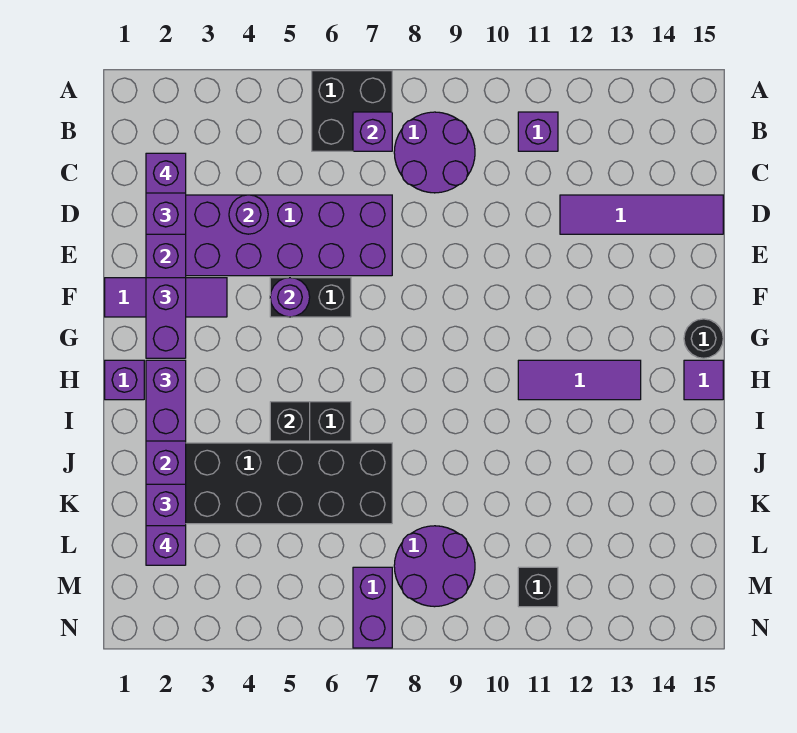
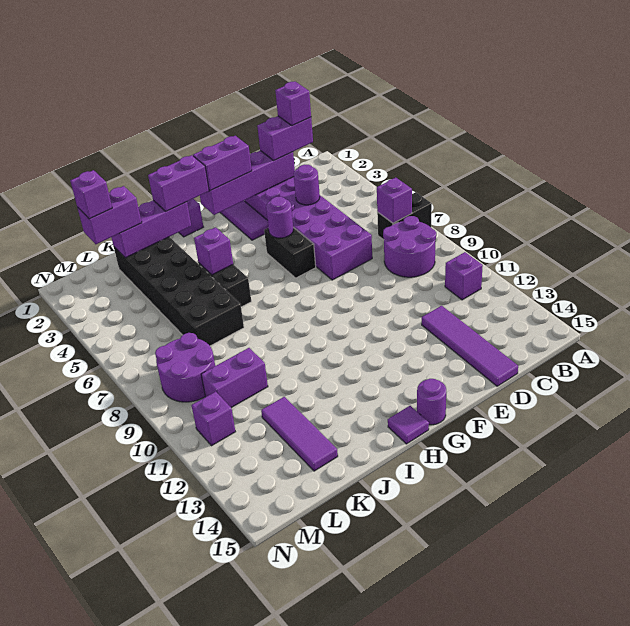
black 2x2 brick [312,71,392,151] -> black 1x2 brick [377,192,432,240]
black 1x1 round brick [684,319,723,358] -> purple 1x1 round brick [417,379,446,425]
purple 1x3 tile [518,360,641,400] -> purple 1x3 tile moved to [261,397,338,471]
black 1x1 brick [270,402,310,441] -> purple 1x1 brick [194,227,233,275]
purple 1x2 brick [353,567,392,648] -> purple 1x2 brick moved to [201,348,268,408]
black 1x1 brick [518,567,558,607] -> purple 1x1 brick [192,392,235,446]

